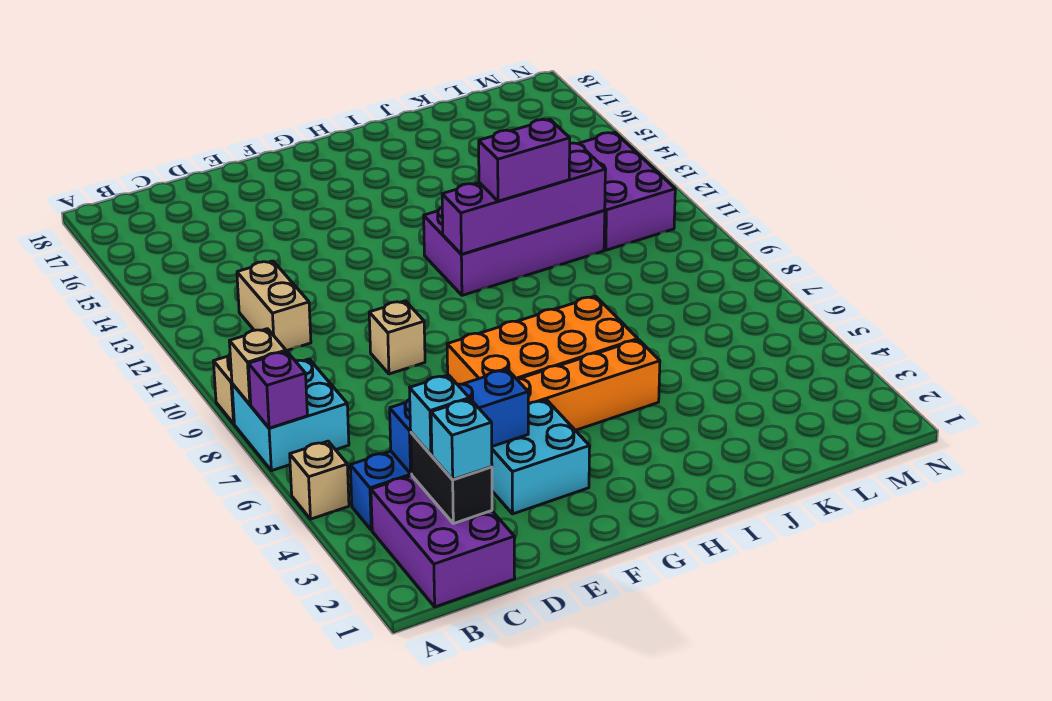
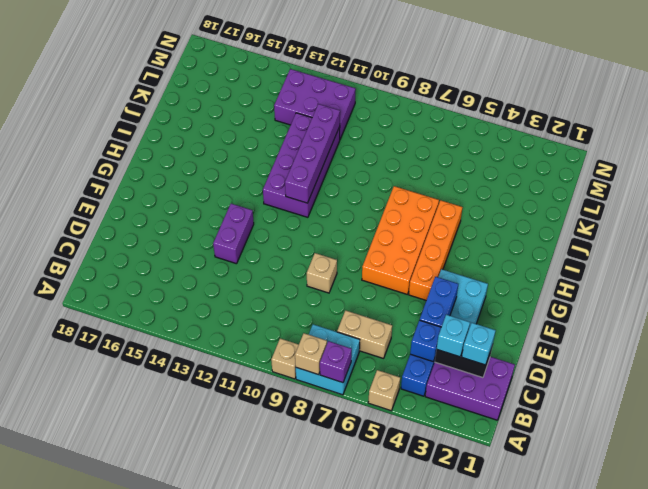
tan 1x2 brick [237,261,311,351] -> tan 1x2 brick moved to [337,310,392,359]
purple 1x2 brick [479,119,570,201] -> purple 1x2 brick moved to [213,203,254,264]

